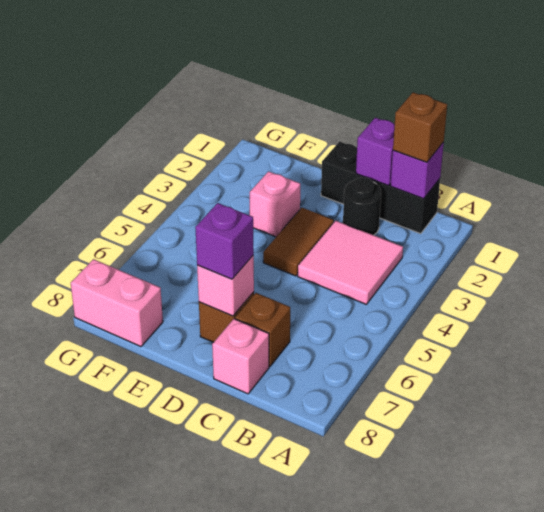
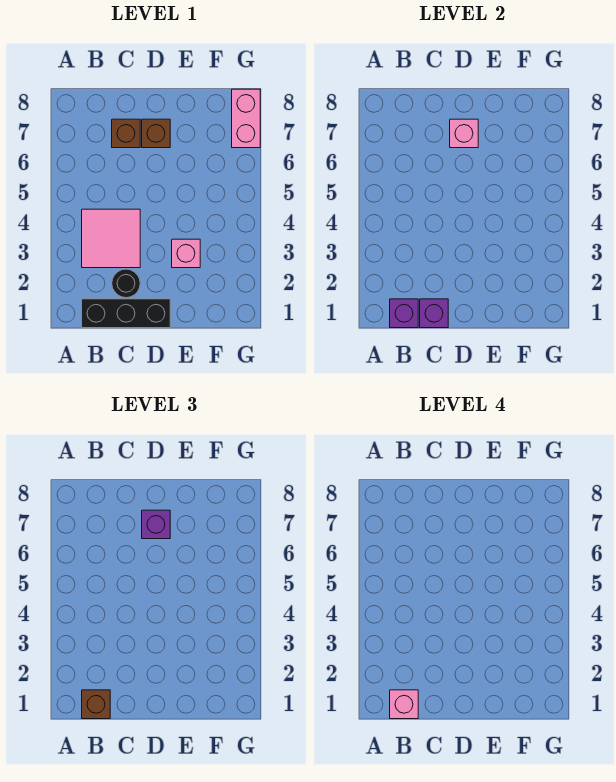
pink 1x1 brick [212,319,269,394] -> pink 1x1 brick moved to [390,690,418,719]
brown 1x2 tile [263,208,334,276] -> none
pink 1x2 brick [71,259,163,347] -> pink 1x2 brick turned to [232,89,260,148]

